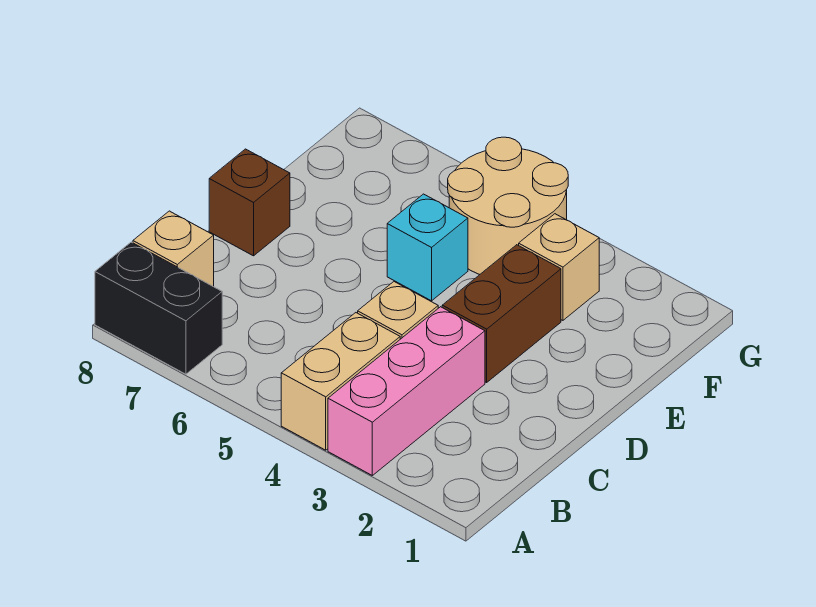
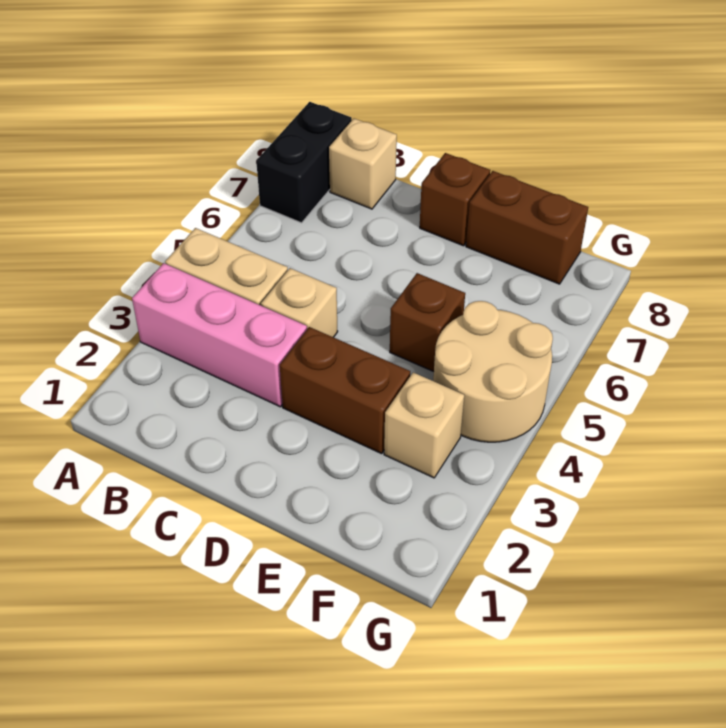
cyan 1x1 brick [387,194,468,301] -> brown 1x1 brick [390,273,465,372]
none -> brown 1x2 brick [466,171,588,284]

